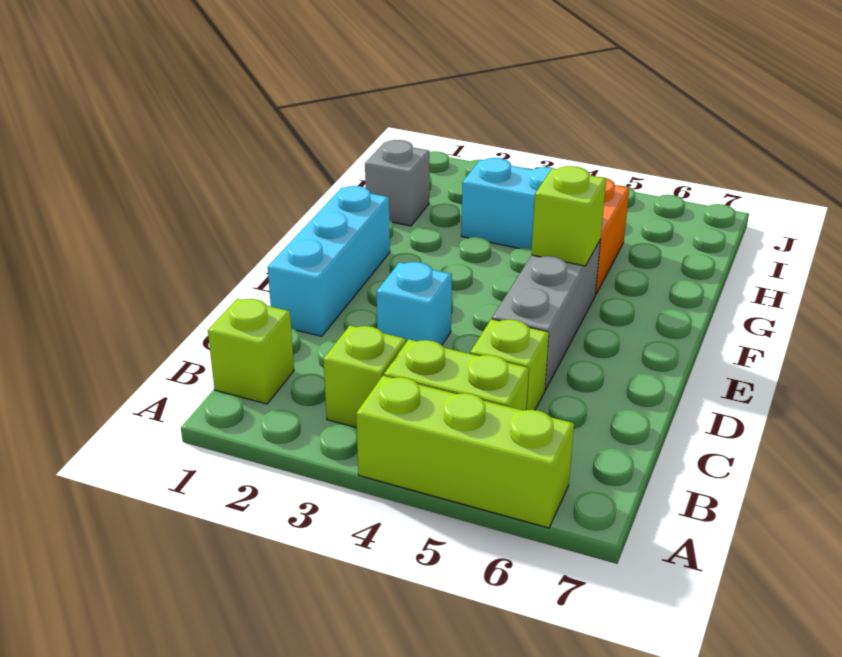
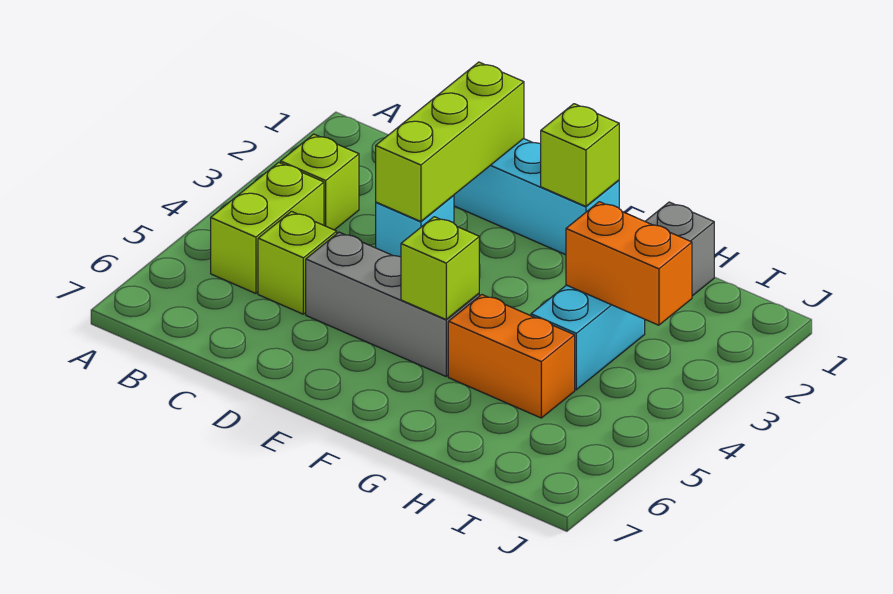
lime 1x3 brick [356,376,574,528] -> lime 1x3 brick moved to [376,62,524,221]
lime 1x1 brick [208,299,294,404] -> lime 1x1 brick moved to [541,104,619,206]
none -> orange 1x2 brick [566,202,692,325]

